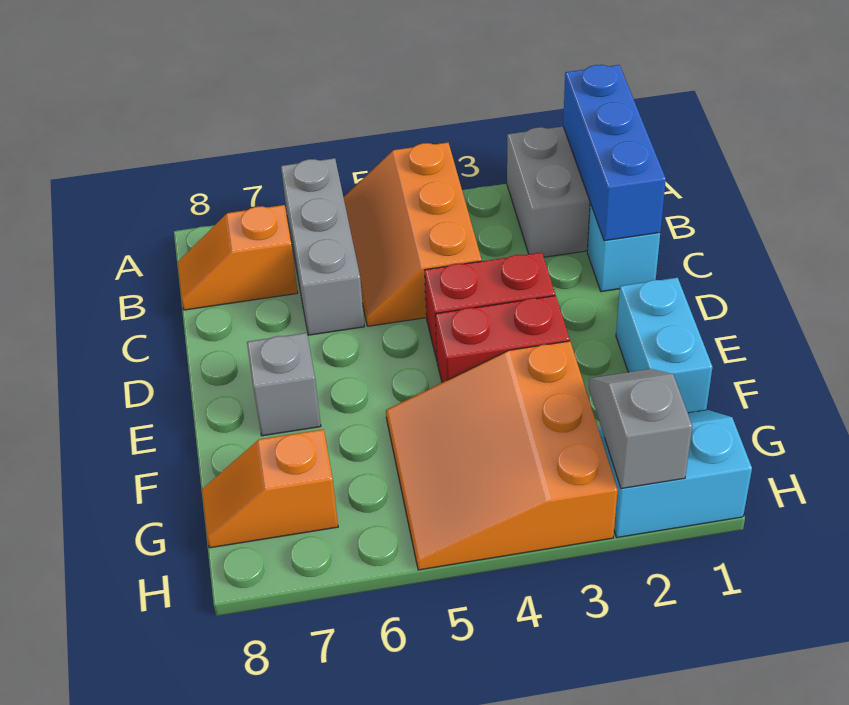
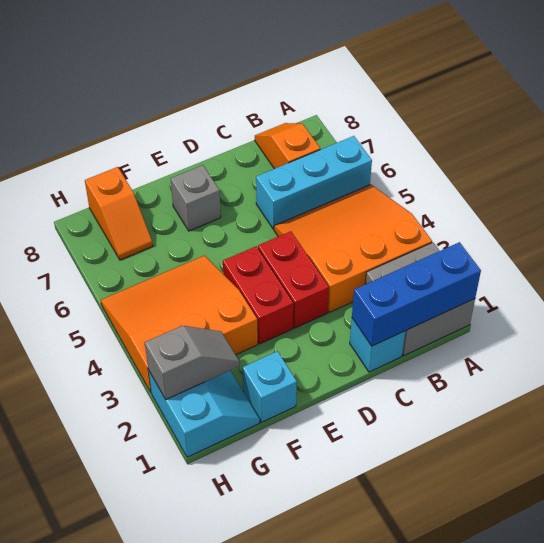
orange 2x3 slope [344,143,482,326] -> orange 3x3 slope [274,184,432,313]
grey 1x3 brick [281,158,364,335] -> cyan 1x3 brick [256,136,372,229]
cyan 1x2 brick [616,278,712,413] -> cyan 1x1 brick [242,351,297,422]
orange 1x2 slope [202,429,338,548] -> orange 1x2 slope turned to [85,167,153,260]

